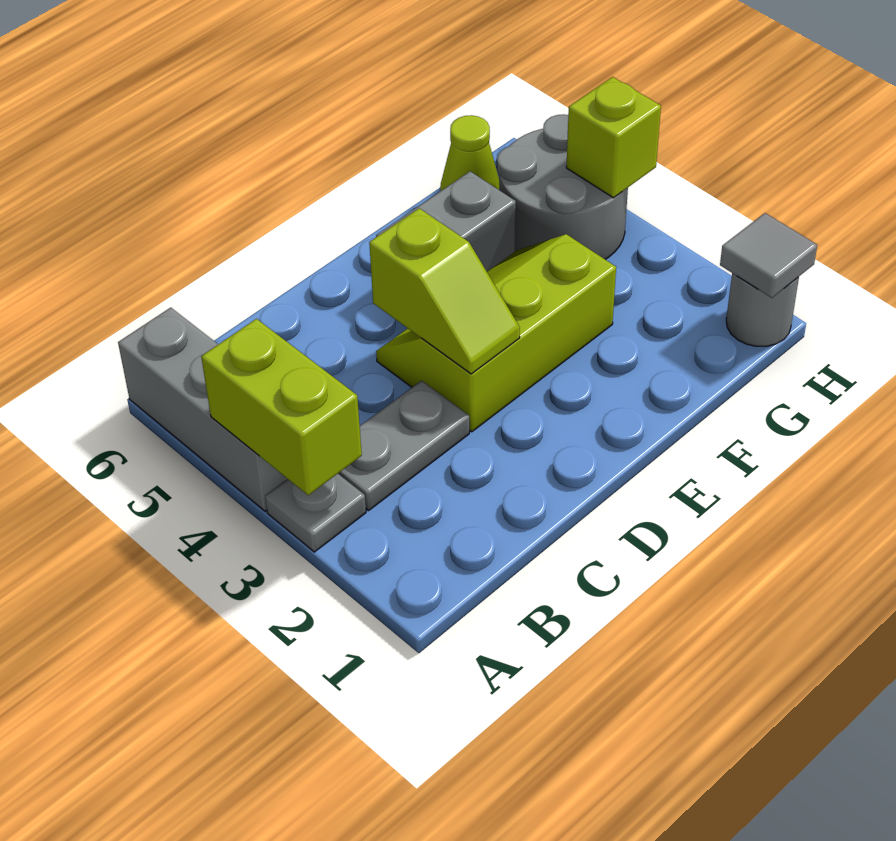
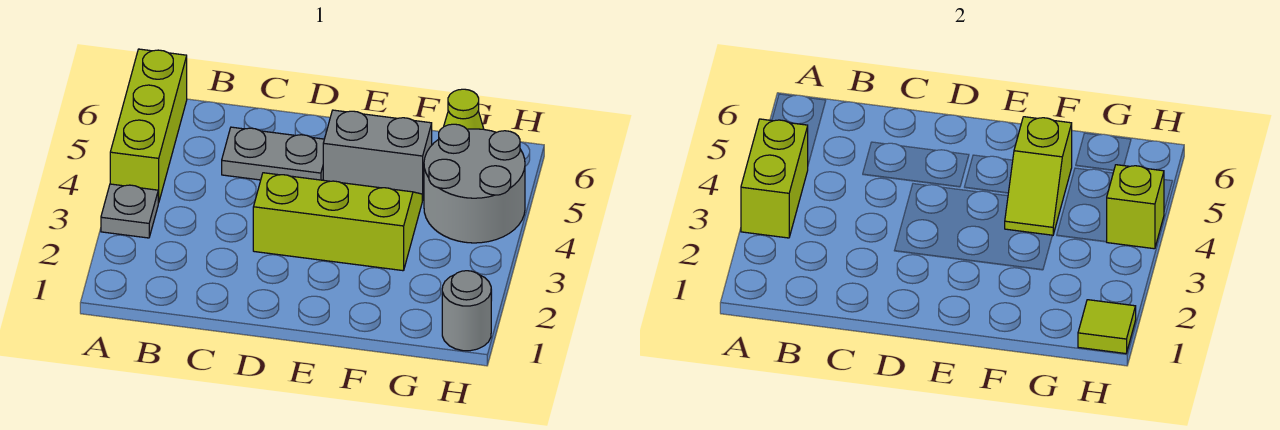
grey 1x3 brick [118,308,287,511] -> lime 1x3 brick [110,49,187,203]
grey 1x2 plate [338,381,469,510] -> grey 1x2 plate moved to [222,127,324,180]
lime 1x2 slope [369,208,520,374] -> lime 1x2 slope moved to [1005,117,1072,236]
grey 1x1 tile [720,213,817,298] -> lime 1x1 tile [1078,300,1136,354]

